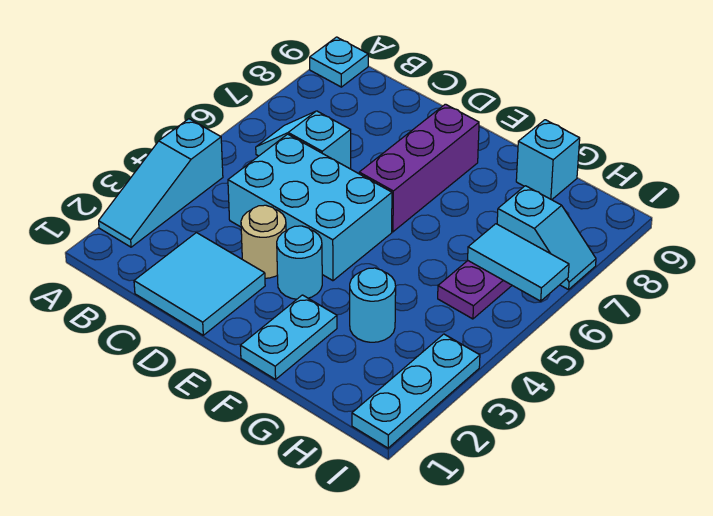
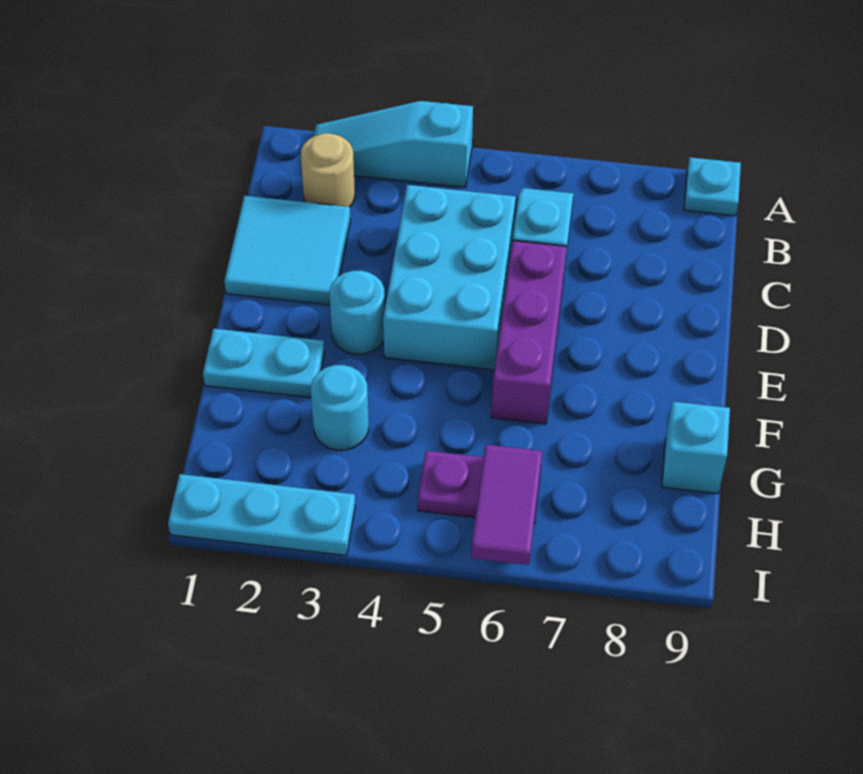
tan 1x1 round brick [241,205,286,278] -> tan 1x1 round brick moved to [301,133,355,207]
purple 1x3 brick [359,104,479,232] -> purple 1x3 brick turned to [491,241,567,424]
cyan 1x2 tile [468,224,569,301] -> purple 1x2 tile [471,445,542,565]
cyan 1x2 slope [497,186,596,290] -> none

